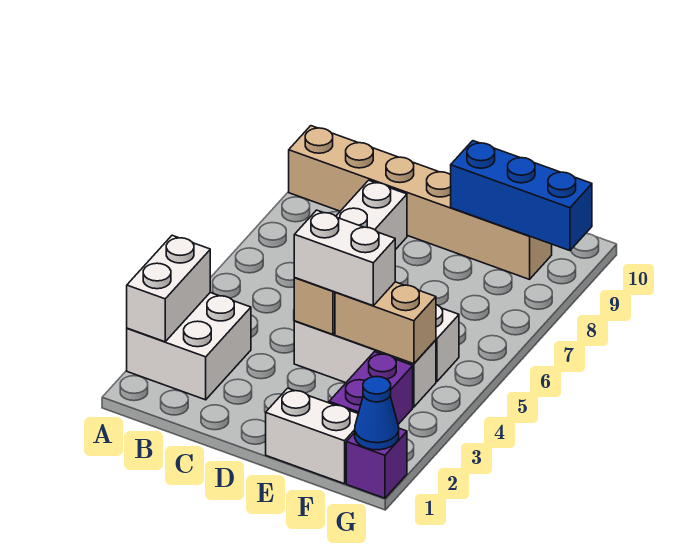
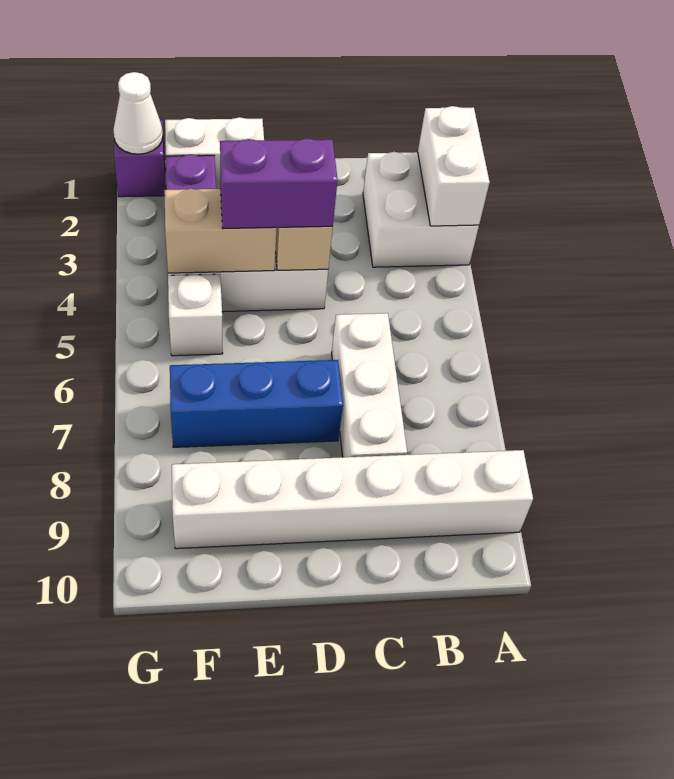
tan 1x6 brick [289,126,552,279] -> white 1x6 brick [172,450,533,549]
white 1x2 brick [294,210,395,306] -> purple 1x2 brick [220,138,338,229]
blue 1x3 brick [451,141,592,251] -> blue 1x3 brick moved to [170,360,343,447]
blue 1x1 cone [355,377,399,450] -> white 1x1 cone [113,72,163,154]

